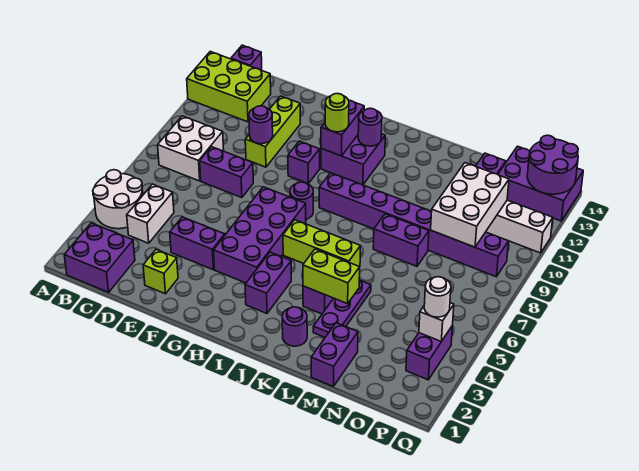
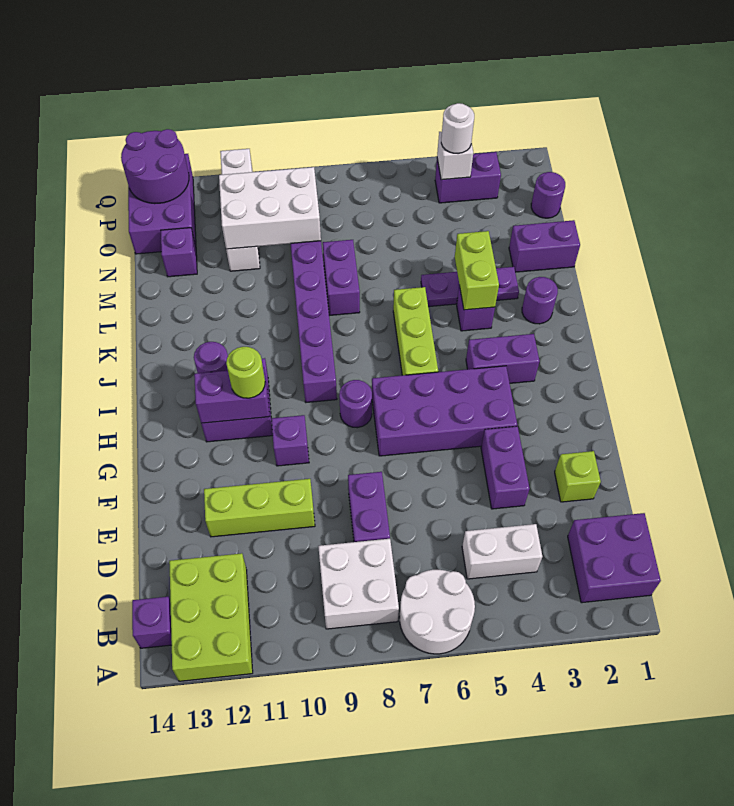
white 2x2 round brick [93,170,143,229] -> white 2x2 round brick moved to [399,570,475,654]
purple 1x1 round brick [249,106,273,144] -> purple 1x1 round brick moved to [531,172,565,218]

